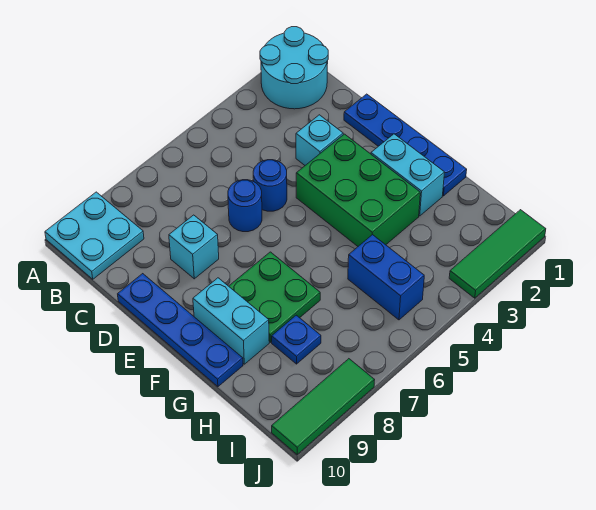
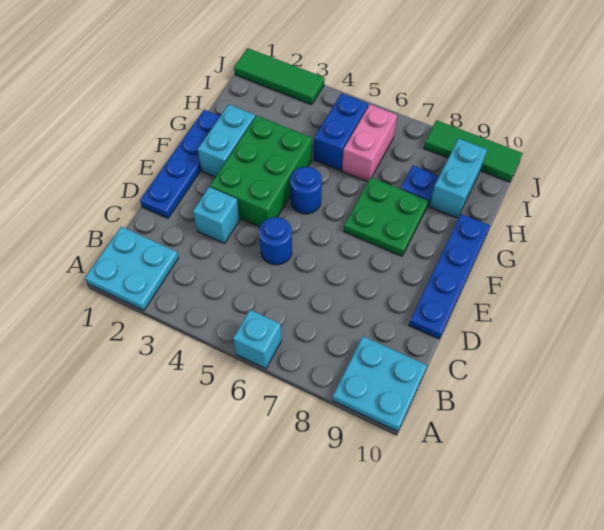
cyan 2x2 round brick [260,27,328,109] -> cyan 2x2 plate [85,227,179,310]
blue 1x1 round brick [228,180,262,232] -> blue 1x1 round brick moved to [290,167,322,214]
cyan 1x1 brick [169,215,219,279] -> cyan 1x1 brick moved to [233,310,282,369]
cyan 1x2 brick [193,278,269,364] -> cyan 1x2 brick moved to [429,138,487,218]
none -> pink 1x2 brick [342,104,397,182]

